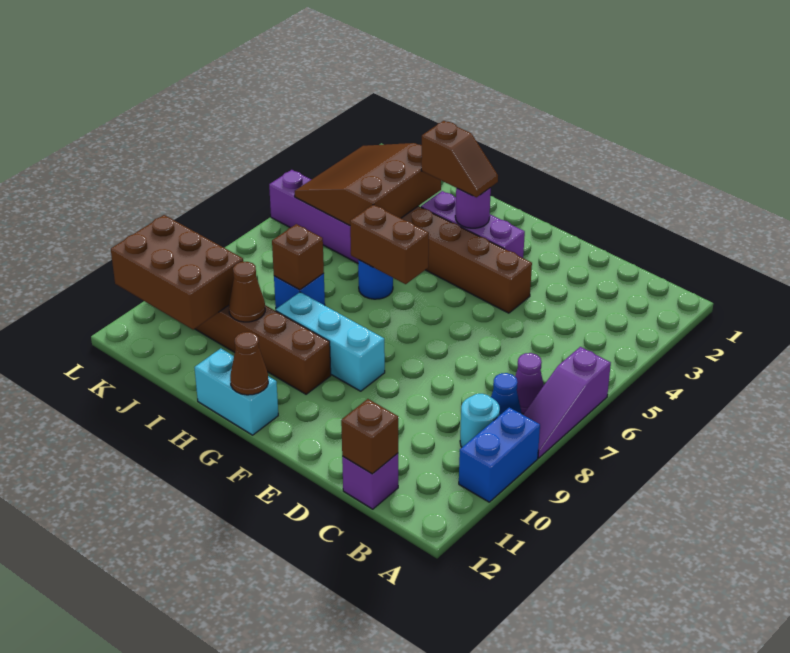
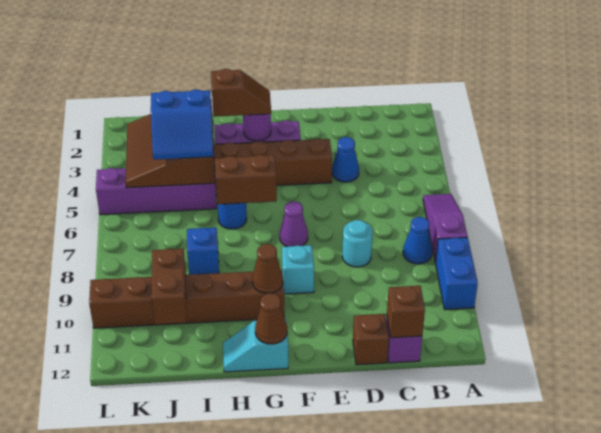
purple 1x3 slope [523,347,611,458] -> purple 1x3 slope turned to [423,194,467,263]
purple 1x1 cone [515,353,544,414] -> purple 1x1 cone moved to [279,201,308,247]
cyan 1x1 round brick [460,394,500,447] -> cyan 1x1 round brick moved to [342,220,373,267]
none -> blue 1x1 cone [332,137,359,182]
cyan 1x3 brick [276,292,385,391] -> cyan 1x1 brick [282,245,314,294]
cyan 1x2 brick [194,348,278,435] -> cyan 1x2 slope [223,319,288,372]
none -> blue 2x2 slope [151,89,213,160]
brown 1x1 brick [272,224,324,290] -> brown 1x1 brick moved to [353,314,389,365]
brown 1x1 cone [229,262,265,322] -> brown 1x1 cone moved to [252,244,283,294]
brown 2x3 brick [111,215,243,330] -> brown 1x2 brick [152,249,186,324]

